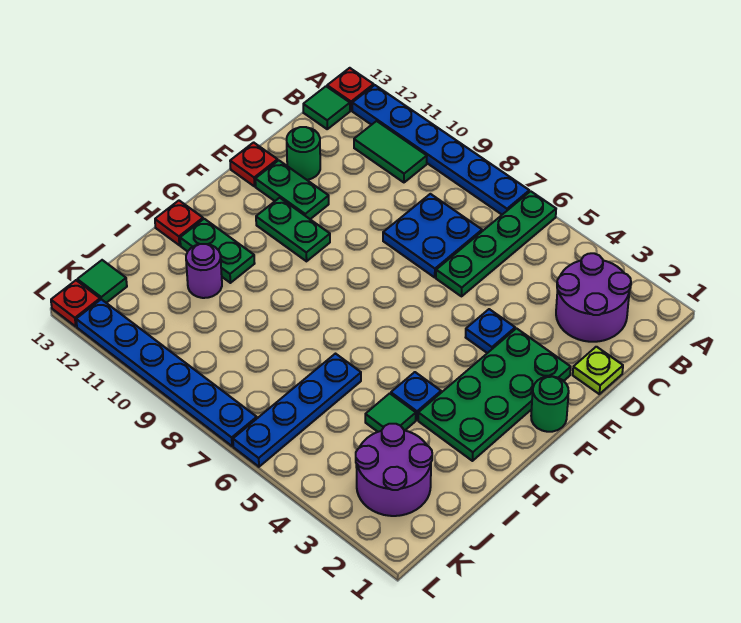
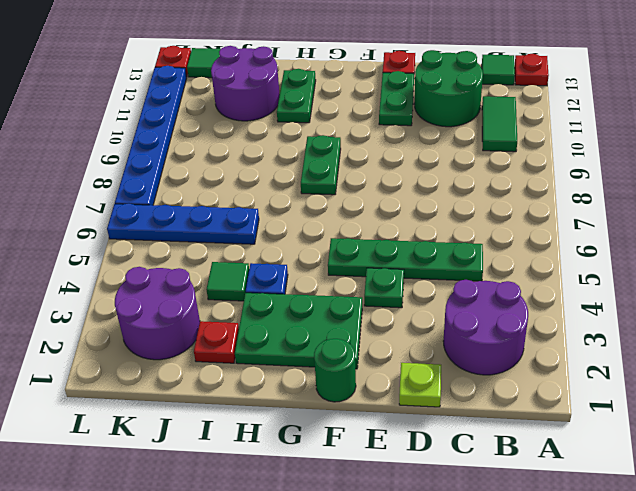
green 1x4 plate [436,191,556,296] -> green 1x4 plate moved to [328,238,483,281]
blue 1x6 plate [352,85,529,215] -> none
blue 2x2 plate [383,194,482,277] -> none
green 1x1 round brick [287,127,320,180] -> green 2x2 round brick [414,50,483,127]
green 2x4 plate [418,328,571,461] -> green 2x3 plate [235,293,362,369]
blue 1x1 plate [466,309,515,353] -> green 1x1 plate [364,268,404,308]
green 1x2 plate [256,198,330,261] -> green 1x2 plate moved to [301,135,341,195]
red 1x1 plate [155,201,203,245] -> red 1x1 plate moved to [194,321,239,363]
purple 1x1 round brick [186,244,222,298] -> purple 2x2 round brick [211,46,280,121]

